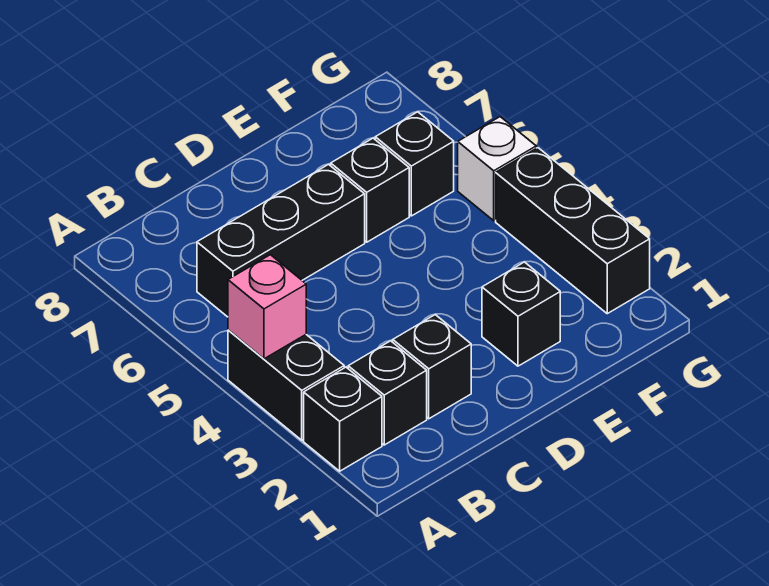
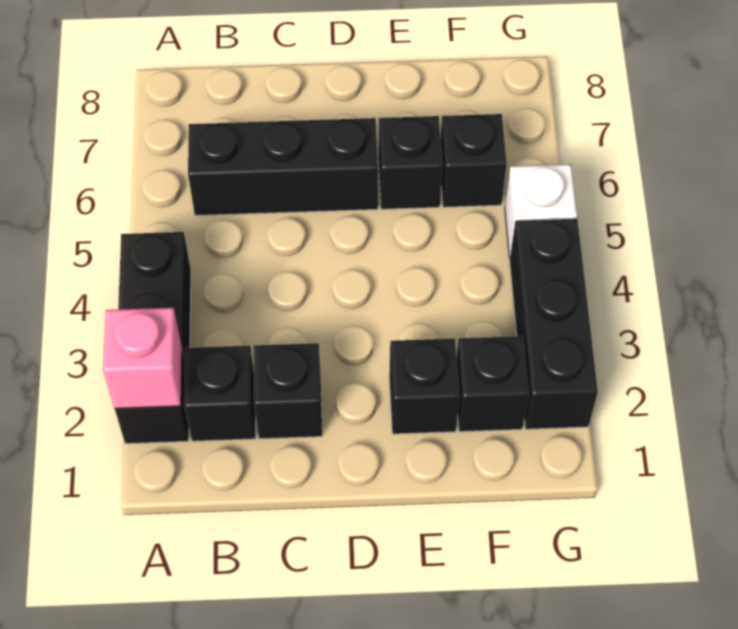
pink 1x1 brick [228,255,306,359] -> pink 1x1 brick moved to [103,308,182,408]
none -> black 1x1 brick [457,336,529,432]

